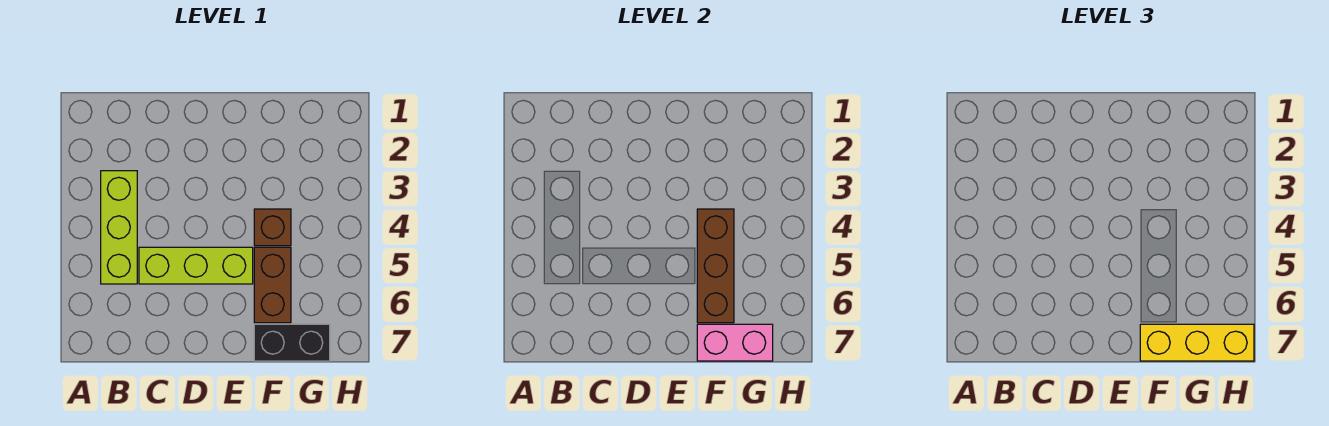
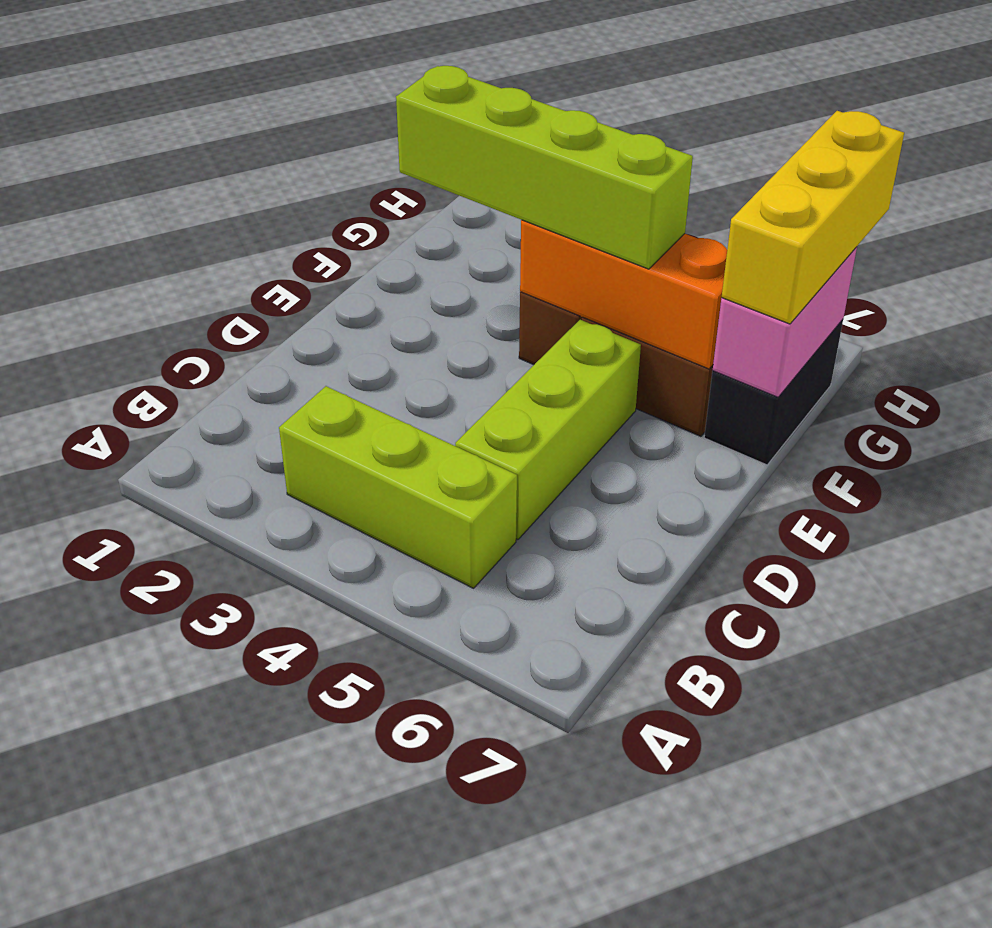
none -> lime 1x4 brick [396,66,693,269]
brown 1x3 brick [697,209,734,323] -> orange 1x3 brick [520,220,727,369]

